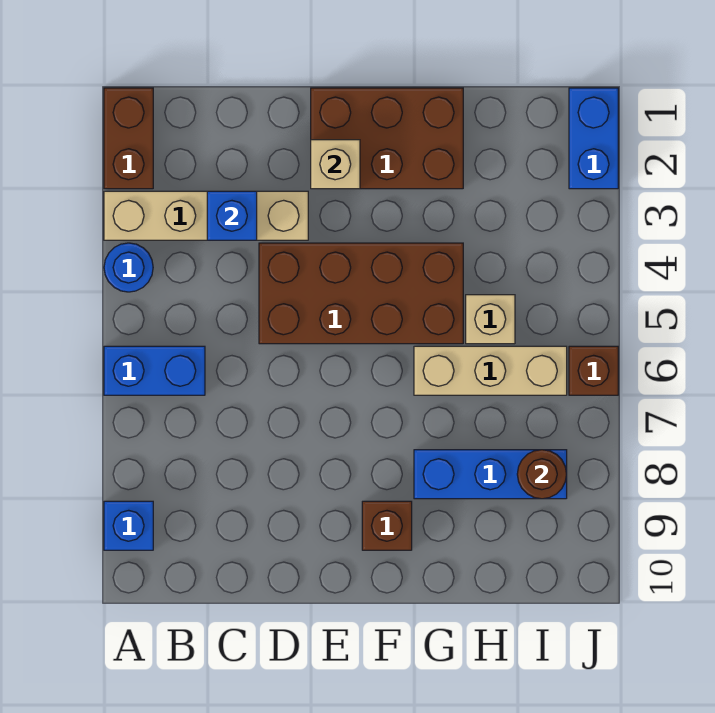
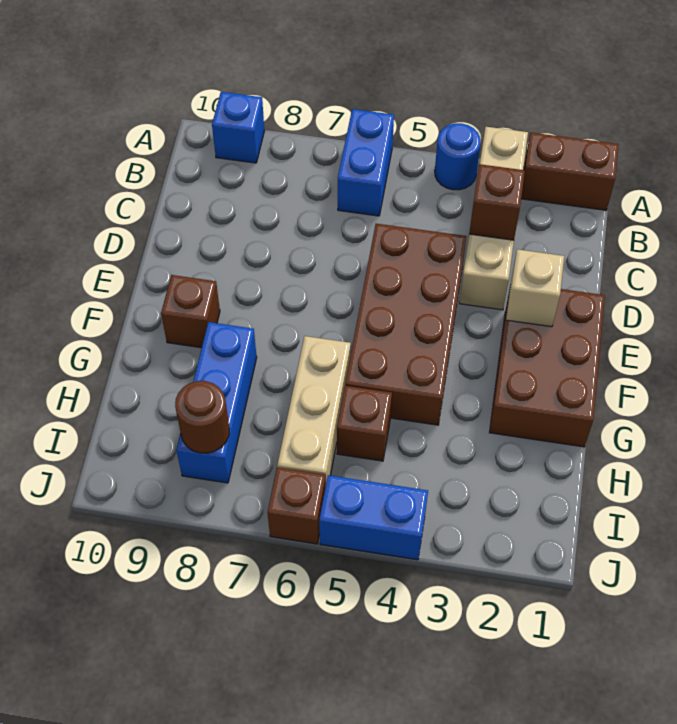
blue 1x1 brick [207,191,257,240] -> brown 1x1 brick [469,164,525,240]
tan 1x1 brick [466,295,515,344] -> brown 1x1 brick [337,386,392,461]
blue 1x2 brick [569,88,618,189] -> blue 1x2 brick moved to [319,475,428,560]

